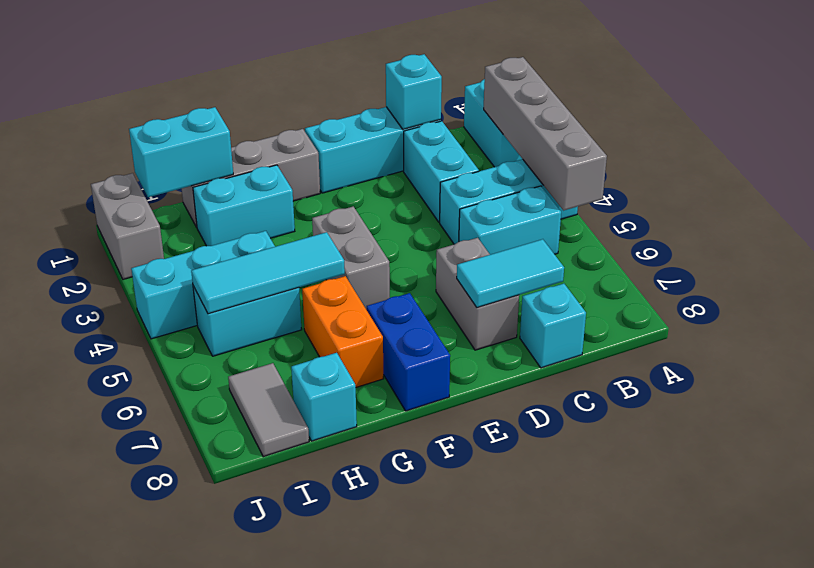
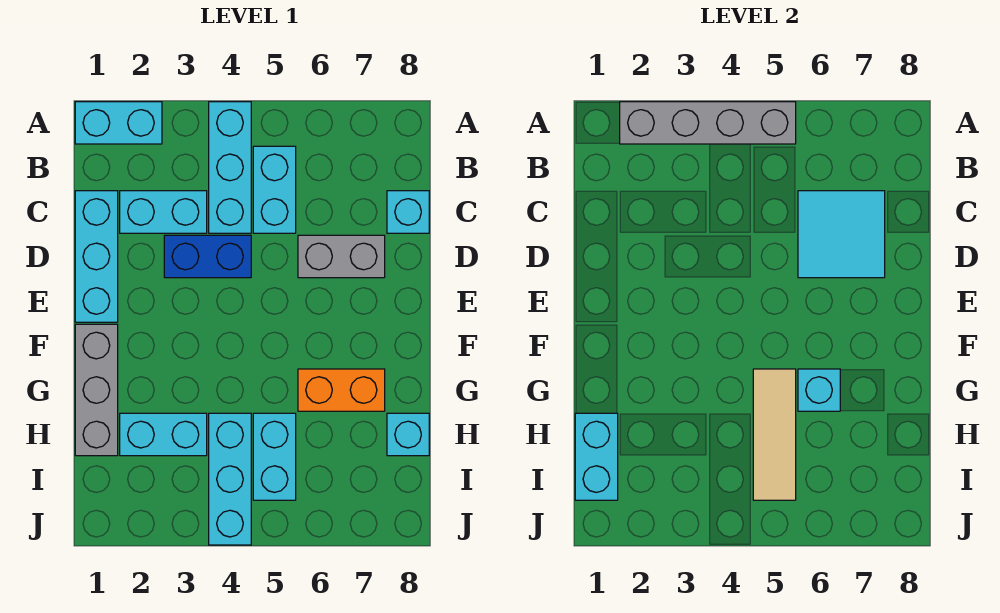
cyan 1x1 brick [386,54,442,129] -> cyan 1x1 brick moved to [798,369,840,411]
cyan 1x2 tile [457,239,564,307] -> cyan 2x2 tile [798,191,885,278]
grey 1x2 brick [312,206,390,310] -> none
blue 1x2 brick [367,293,450,411] -> blue 1x2 brick moved to [164,235,251,278]
cyan 1x2 brick [193,165,295,246] -> cyan 1x2 brick turned to [120,413,207,456]
cyan 1x3 tile [191,232,345,314] -> tan 1x3 tile [753,369,796,500]
grey 1x2 tile [228,363,309,457] -> none
grey 1x2 brick [91,173,164,279] -> none

